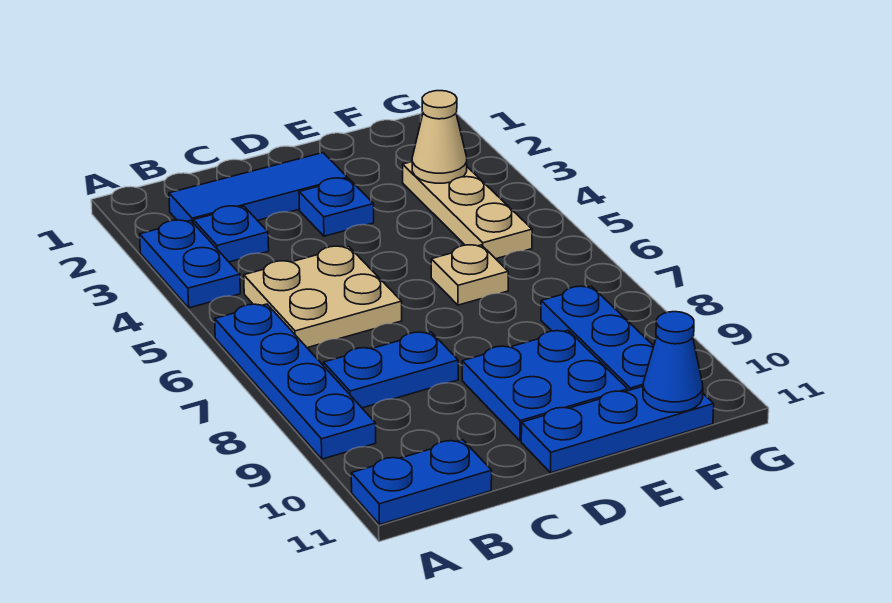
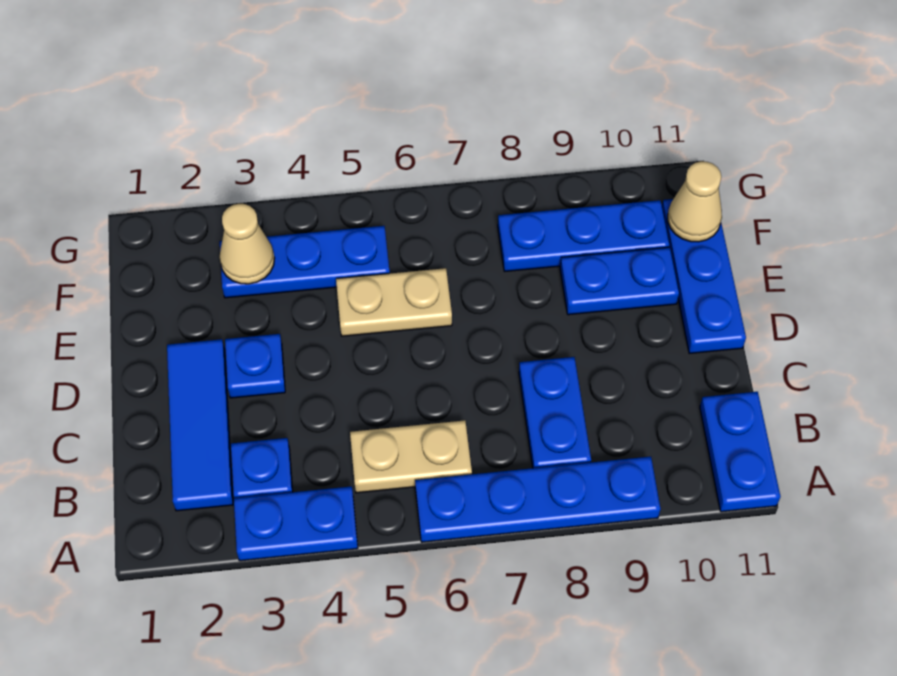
tan 2x2 plate [244,246,402,348] -> tan 1x2 plate [350,420,472,493]
blue 2x2 plate [462,330,628,441] -> blue 1x2 plate [560,247,679,315]
tan 1x1 plate [431,245,508,305] -> tan 1x2 plate [336,268,452,336]
tan 1x3 plate [403,162,532,259] -> blue 1x3 plate [220,226,390,298]
blue 1x1 cone [643,312,703,412] -> tan 1x1 cone [668,161,722,242]

